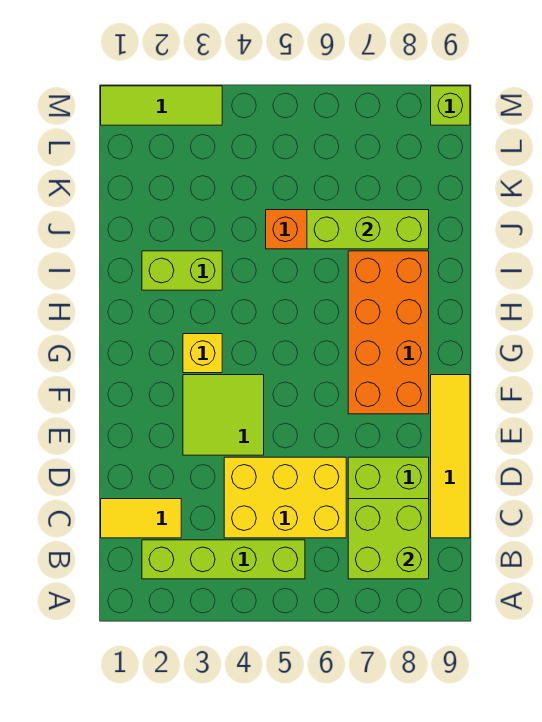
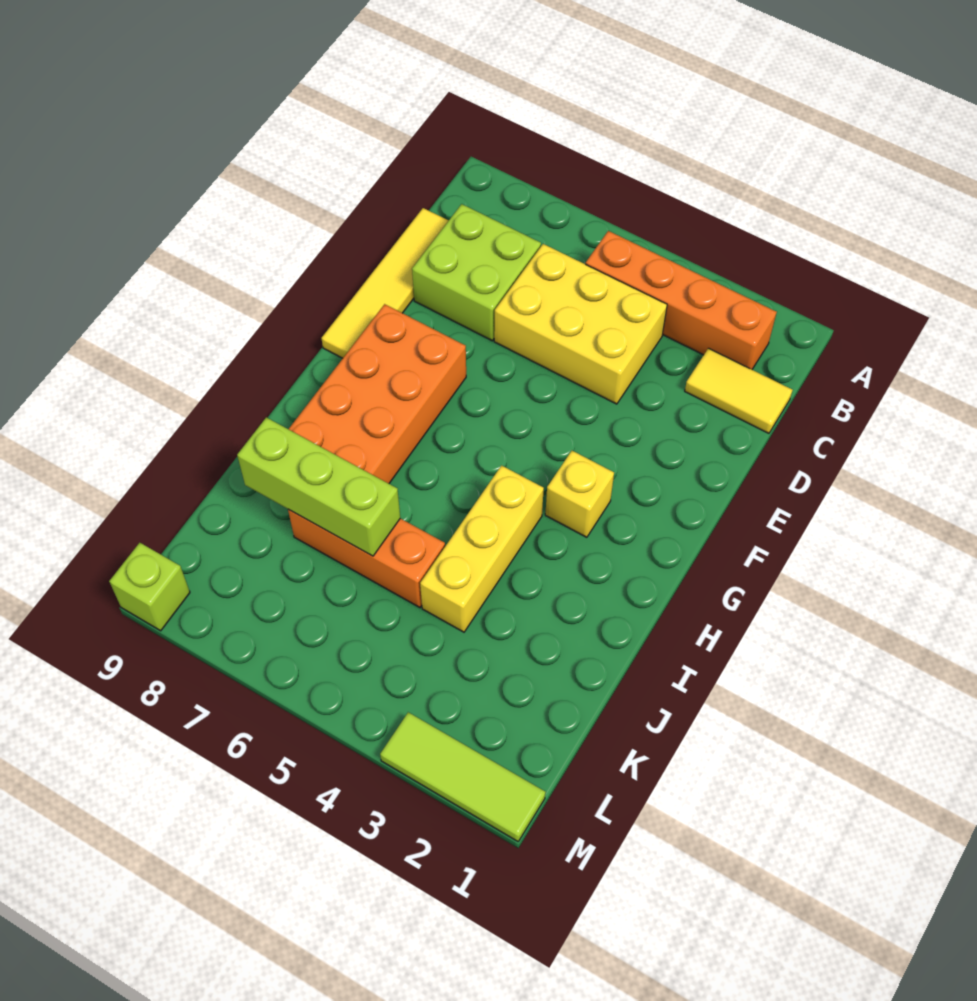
lime 1x4 brick [142,540,305,579] -> orange 1x4 brick [586,231,777,369]
lime 2x2 brick [348,499,429,579] -> none
lime 2x2 tile [183,375,264,455] -> none
none -> yellow 1x3 brick [420,465,544,632]
lime 1x2 brick [142,251,222,290] -> none

